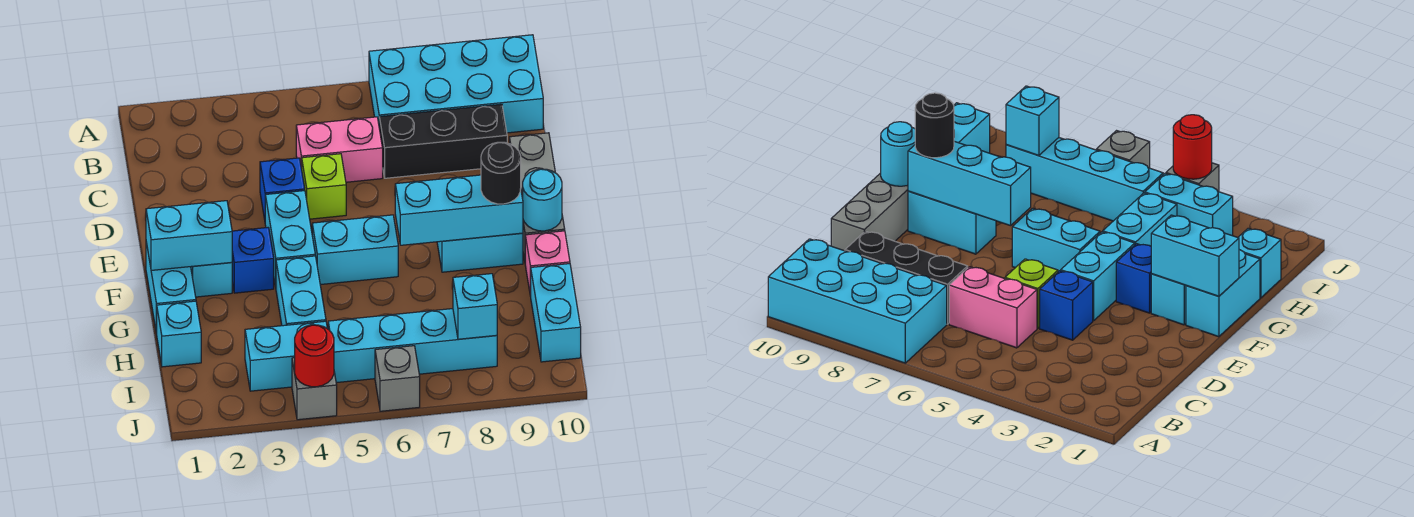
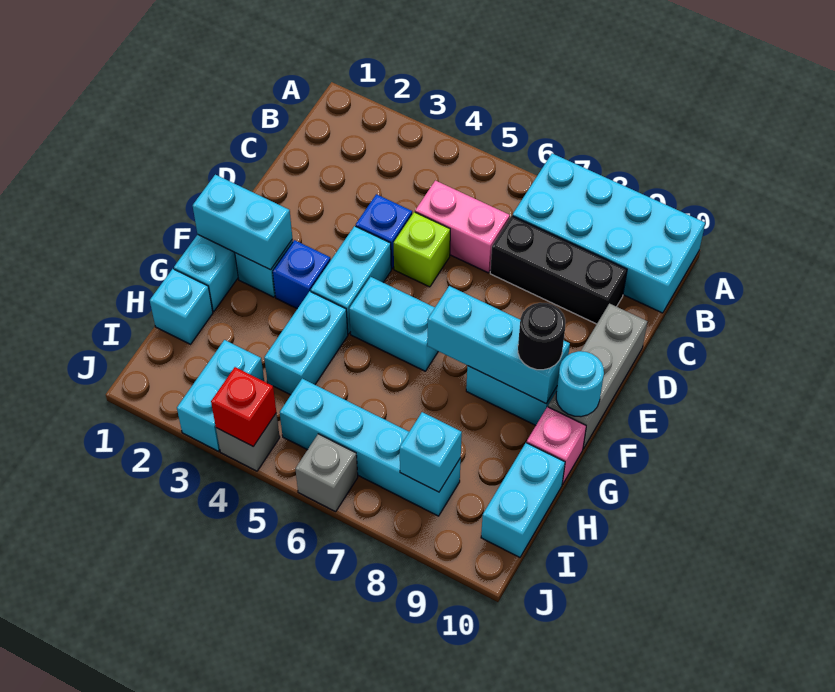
cyan 1x2 brick [245,321,327,391] -> cyan 1x2 brick turned to [177,340,264,451]
red 1x1 round brick [295,325,334,387] -> red 1x1 brick [211,367,276,447]

